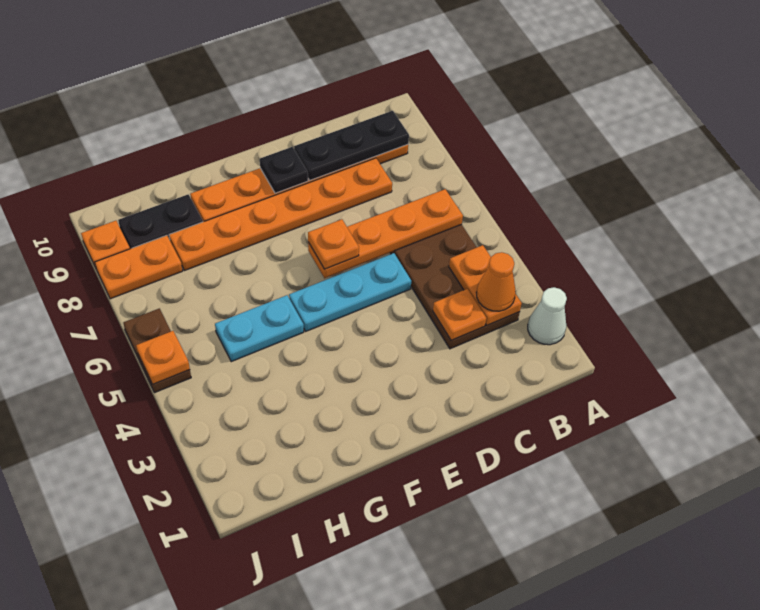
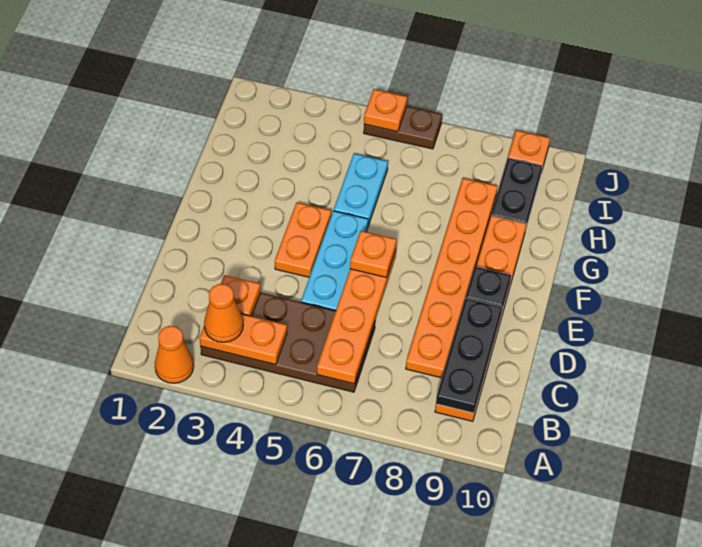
white 1x1 cone [528,287,567,345] -> orange 1x1 cone [155,326,194,383]
orange 1x2 plate [95,235,183,299] -> orange 1x2 plate moved to [275,203,331,277]

